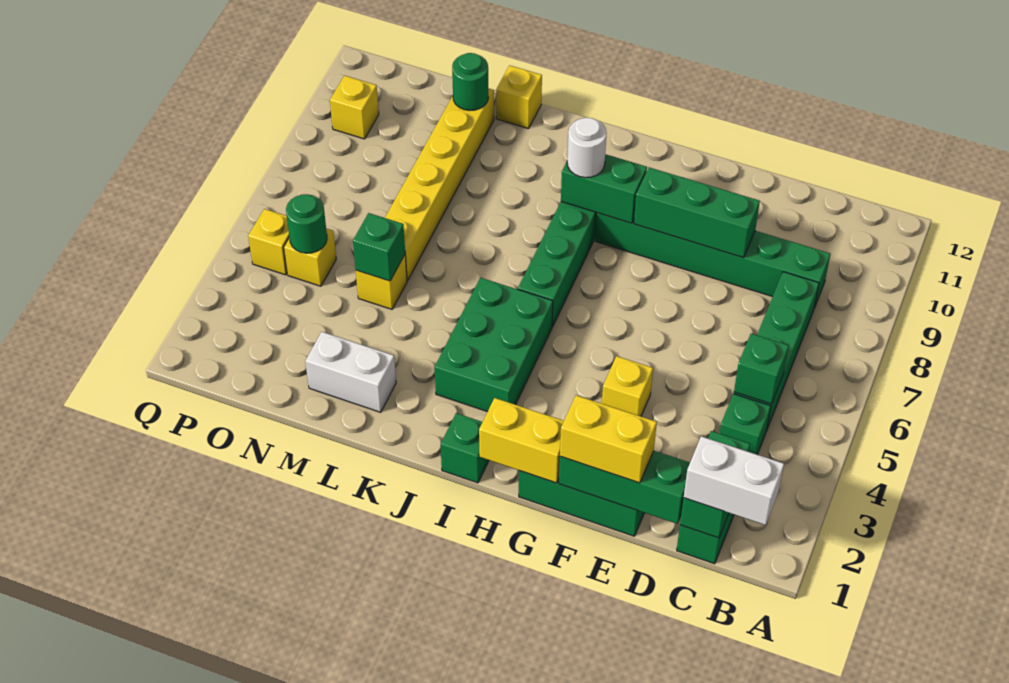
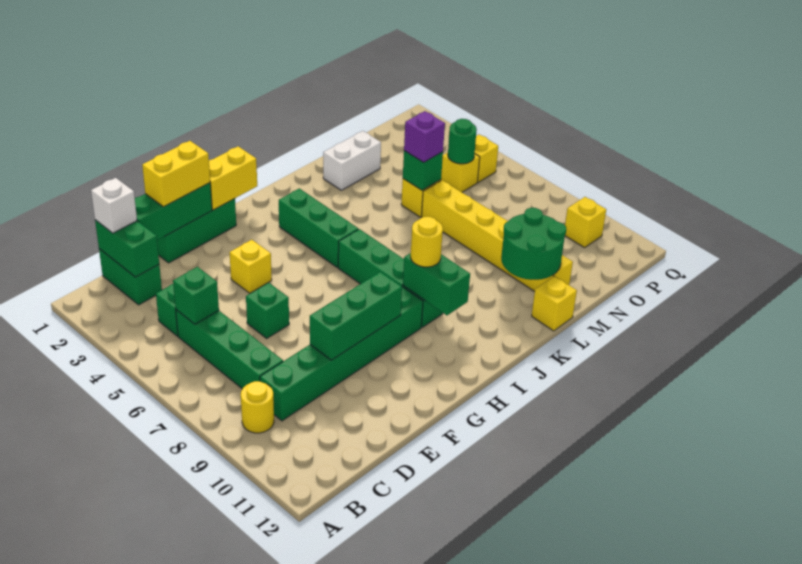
white 1x2 brick [684,436,784,525] -> white 1x1 brick [91,178,137,233]
none -> yellow 1x1 round brick [241,381,274,433]
green 1x2 brick [561,154,647,223] -> green 1x2 brick turned to [403,253,470,315]
green 1x1 brick [441,413,489,483] -> green 1x1 brick moved to [246,283,289,338]
green 2x3 brick [435,278,553,412] -> green 1x3 brick [279,188,358,267]
white 1x1 round brick [567,118,607,178] -> yellow 1x1 round brick [411,217,443,267]
none -> purple 1x1 brick [404,111,445,162]
green 1x1 round brick [452,53,488,111] -> green 2x2 round brick [501,208,566,280]

